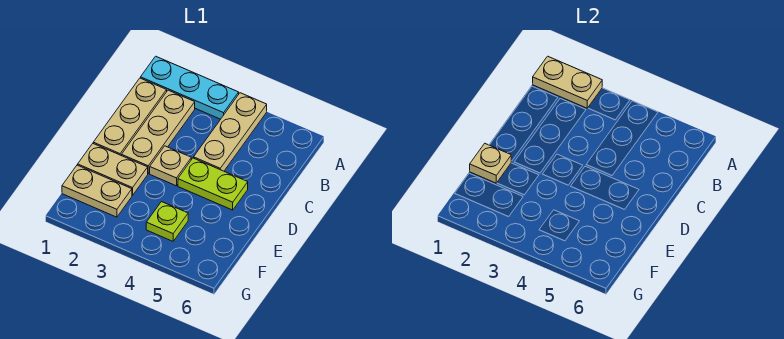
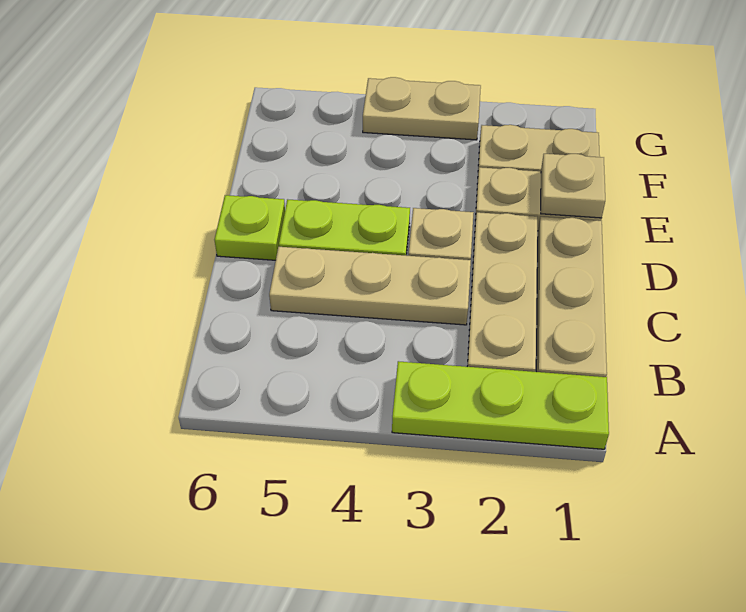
cyan 1x3 plate [141,56,239,119] -> lime 1x3 plate [392,361,609,449]
tan 1x2 plate [533,56,602,108] -> tan 1x2 plate moved to [363,77,481,140]
tan 1x3 plate [194,93,267,171] -> tan 1x3 plate turned to [269,247,471,325]
lime 1x1 plate [146,202,188,241] -> lime 1x1 plate moved to [215,195,285,260]

